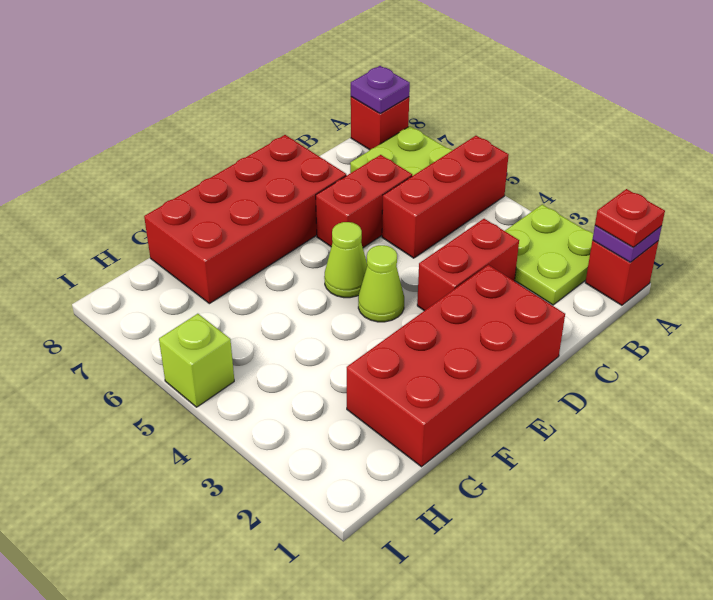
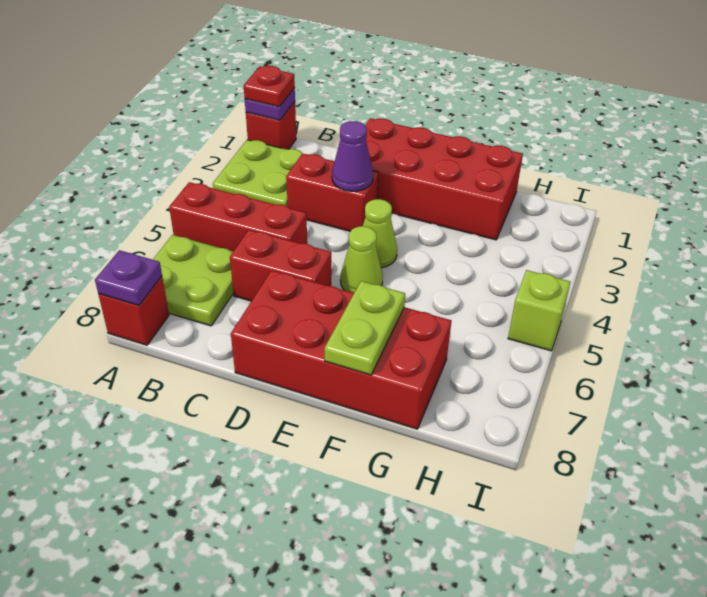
none -> purple 1x1 cone [332,121,373,191]
none -> lime 1x2 plate [325,281,405,375]

